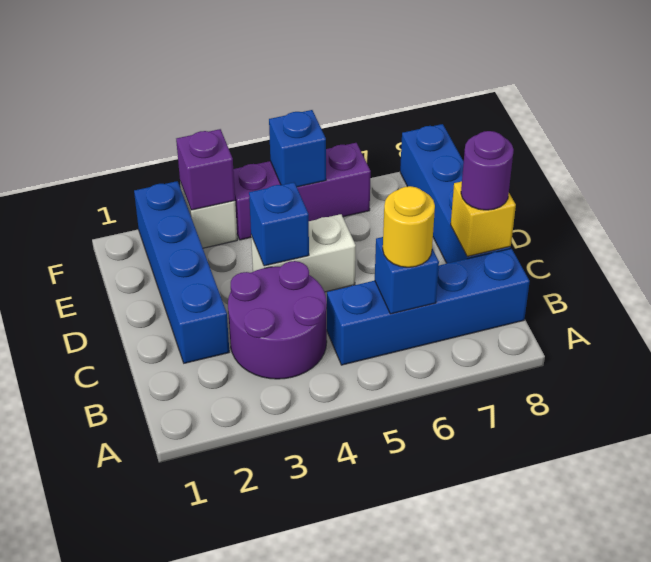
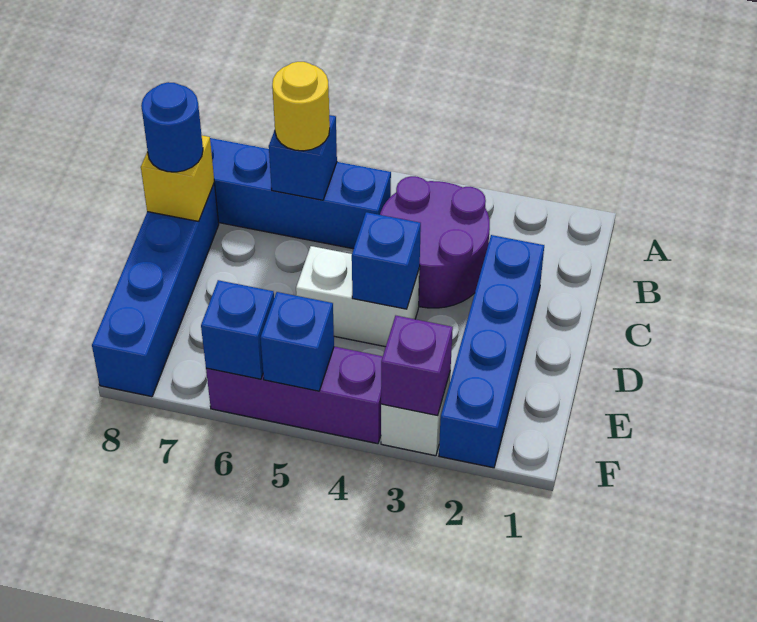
purple 1x1 round brick [461,131,514,210] -> blue 1x1 round brick [141,82,203,172]
none -> blue 1x1 brick [201,280,274,379]

